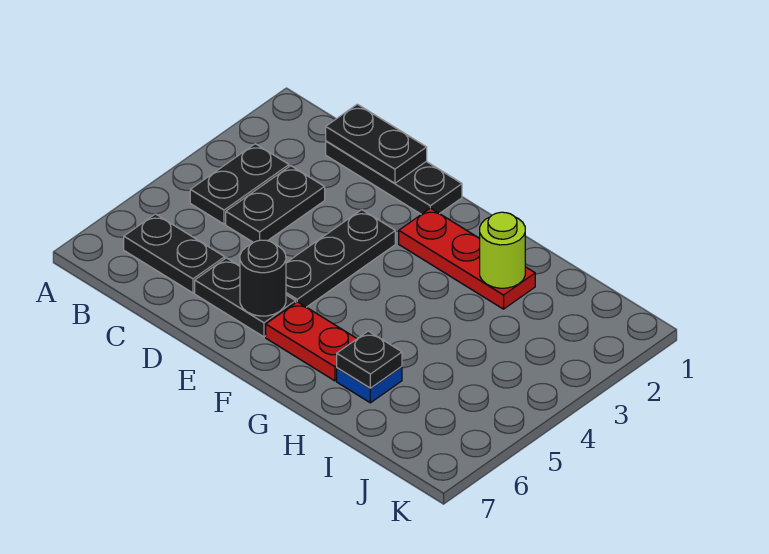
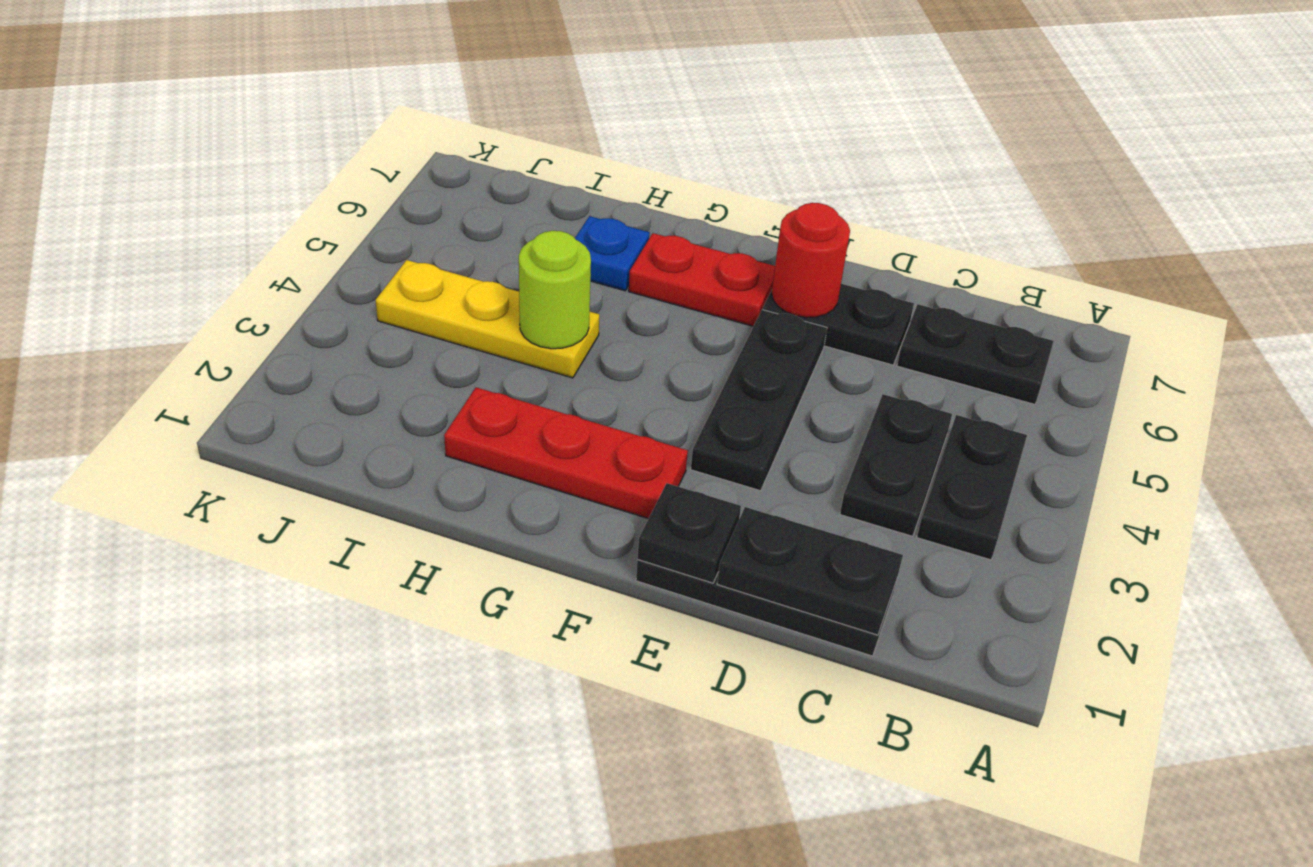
black 1x1 round brick [240,240,286,316] -> red 1x1 round brick [772,203,850,318]
lime 1x1 round brick [480,212,525,288] -> lime 1x1 round brick moved to [519,231,591,349]
none -> yellow 1x3 plate [376,260,599,378]
black 1x1 plate [337,331,402,388] -> black 1x1 plate moved to [637,483,741,583]

